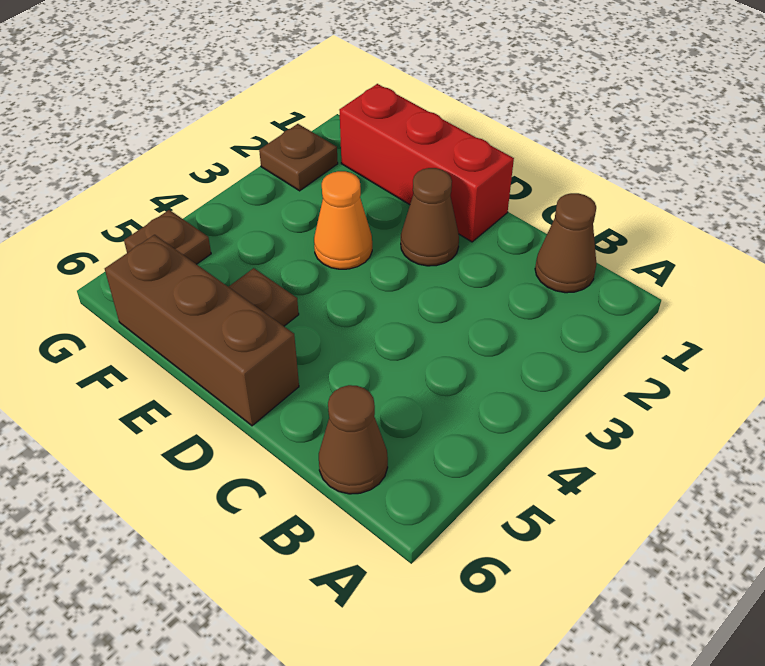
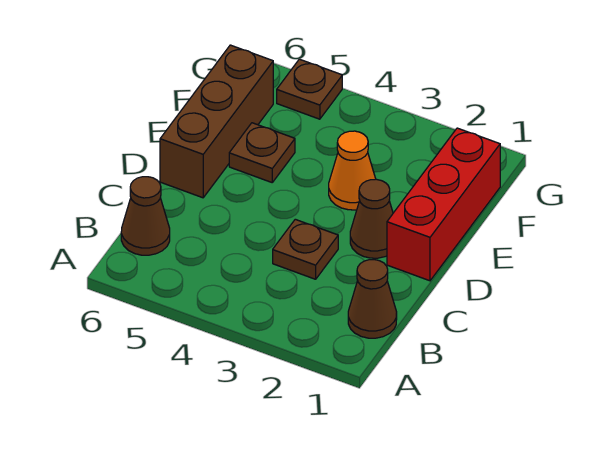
brown 1x1 plate [259,124,338,191] -> brown 1x1 plate moved to [273,219,338,279]

